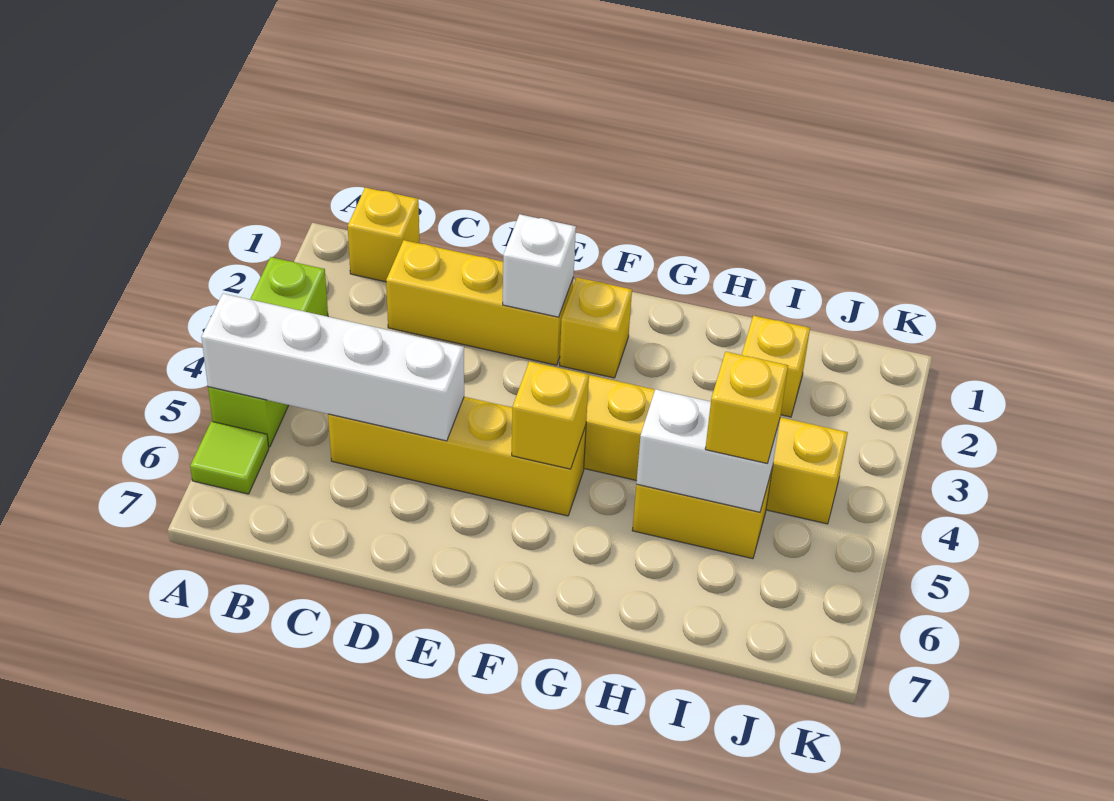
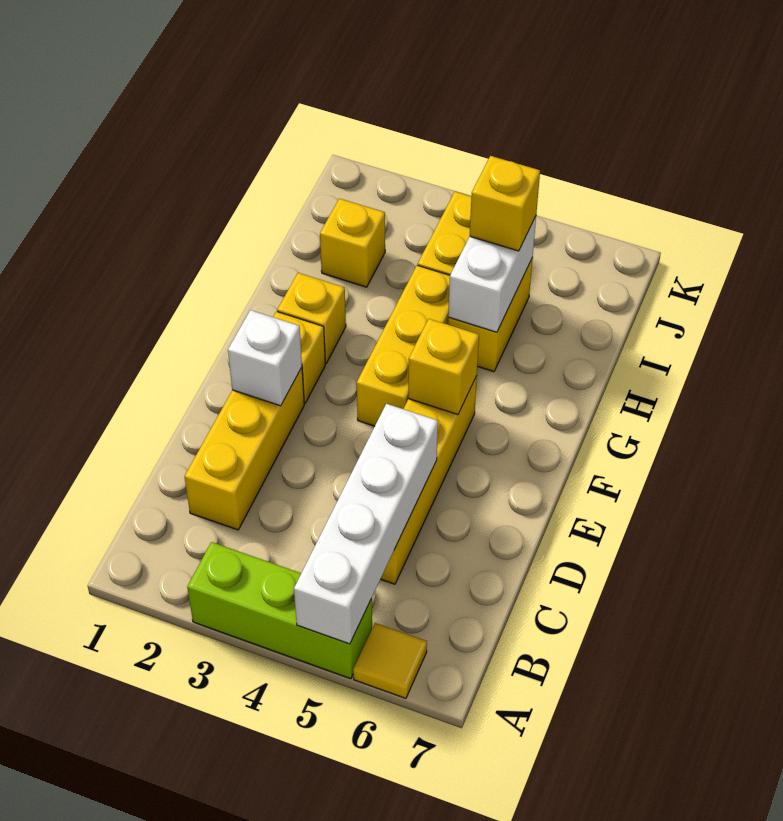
lime 1x1 tile [190,421,269,494] -> yellow 1x1 tile [353,623,427,698]
yellow 1x1 brick [348,188,420,282] -> yellow 1x1 brick moved to [277,273,346,363]

